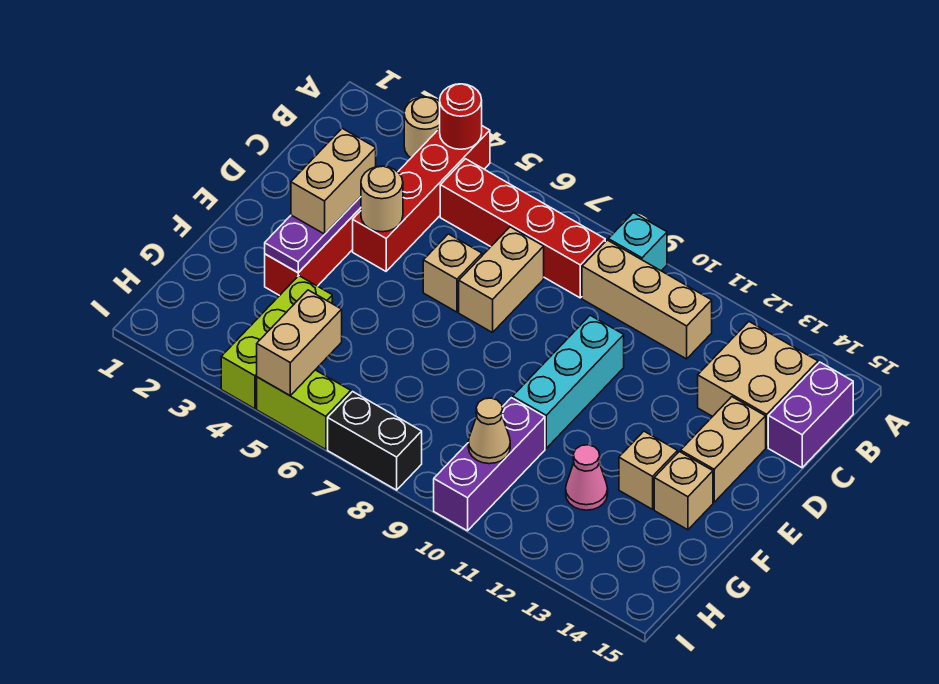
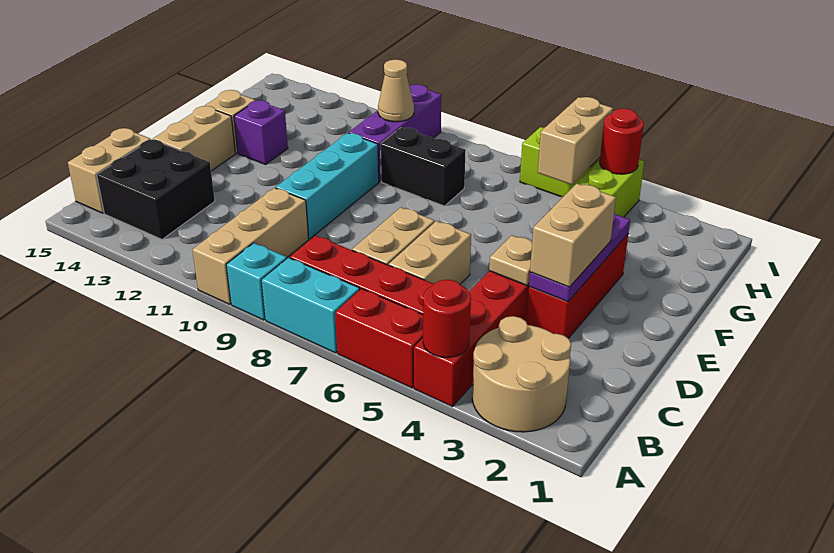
tan 1x1 round brick [404,97,440,158] -> tan 2x2 round brick [472,316,571,432]
none -> red 1x2 brick [335,289,423,388]
none -> cyan 1x2 brick [262,258,360,353]
tan 1x3 brick [582,240,712,359] -> tan 1x3 brick turned to [192,188,309,304]
tan 2x2 brick [698,322,818,447] -> black 2x2 brick [97,139,215,239]
purple 1x2 brick [768,362,853,468] -> tan 1x2 brick [68,128,151,213]
tan 1x1 round brick [361,166,403,232] -> tan 1x1 plate [489,235,532,285]
tan 1x1 brick [423,234,482,312] -> tan 1x2 brick [389,221,471,284]
tan 1x1 brick [619,431,678,509] -> purple 1x1 brick [234,100,288,164]
pink 1x1 cone [566,445,608,510] -> none
none -> red 1x1 round brick [600,108,644,174]
black 1x2 brick [328,392,422,490] -> black 1x2 brick moved to [381,127,466,206]

